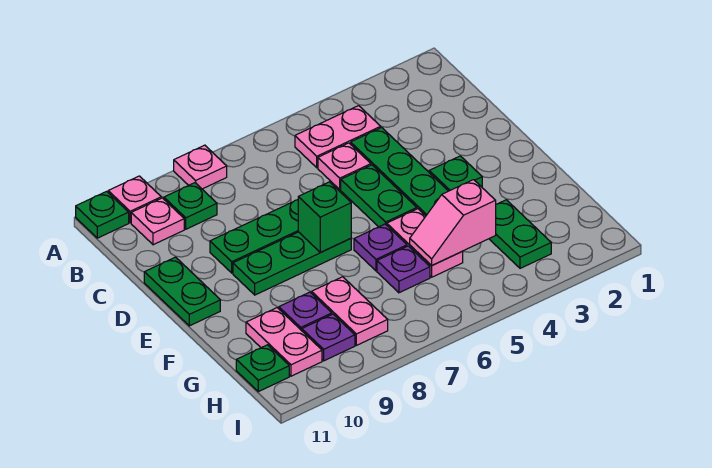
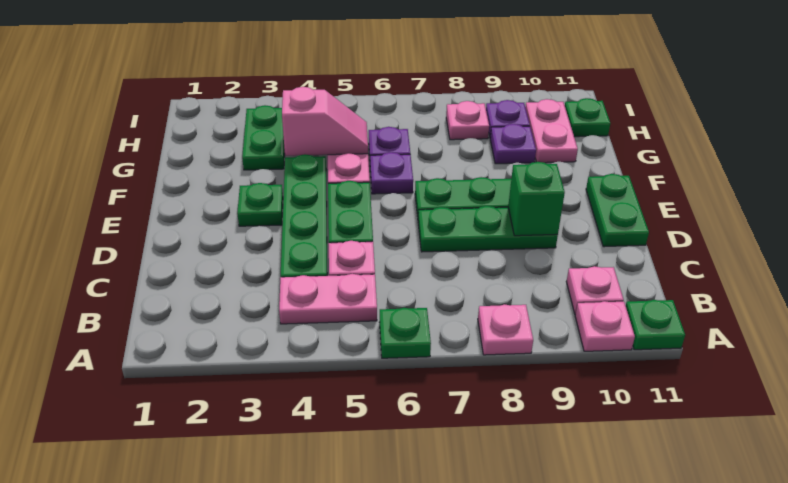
green 1x1 plate [164,183,217,229] -> green 1x1 plate moved to [379,308,431,358]
green 1x1 brick [298,182,351,252] -> green 1x1 brick moved to [508,162,565,236]
pink 1x2 plate [312,277,388,345] -> pink 1x1 plate [446,101,489,140]

